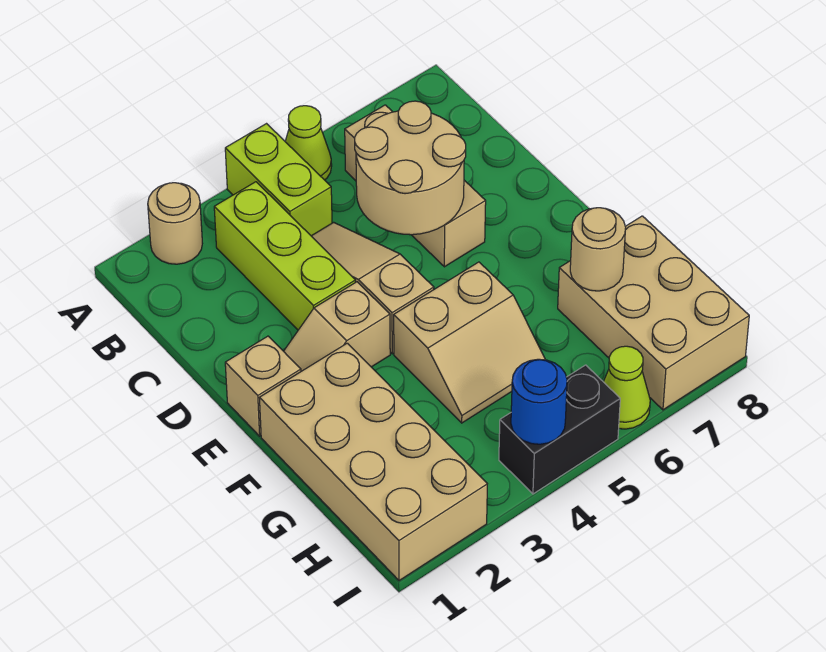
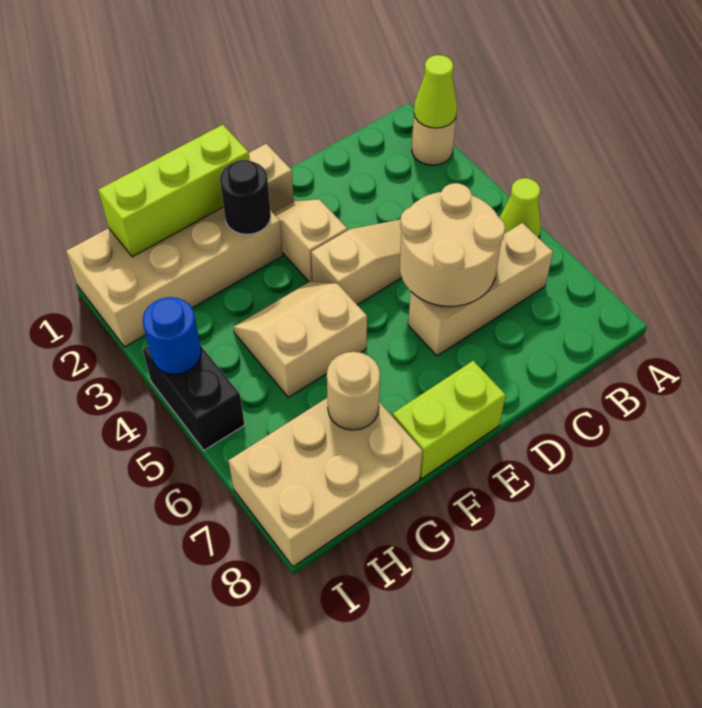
lime 1x2 brick [225,124,332,236] -> lime 1x2 brick moved to [393,361,506,479]
lime 1x3 brick [214,182,355,330] -> lime 1x3 brick moved to [98,125,250,257]
none -> black 1x1 round brick [220,160,271,235]
tan 2x2 slope [394,262,545,423] -> tan 2x2 slope turned to [233,281,367,398]
lime 1x1 cone [604,346,650,429] -> lime 1x1 cone moved to [414,55,457,128]

